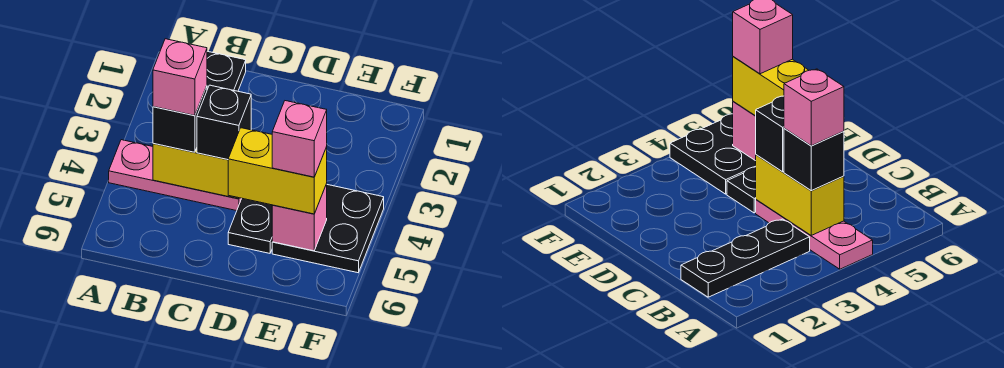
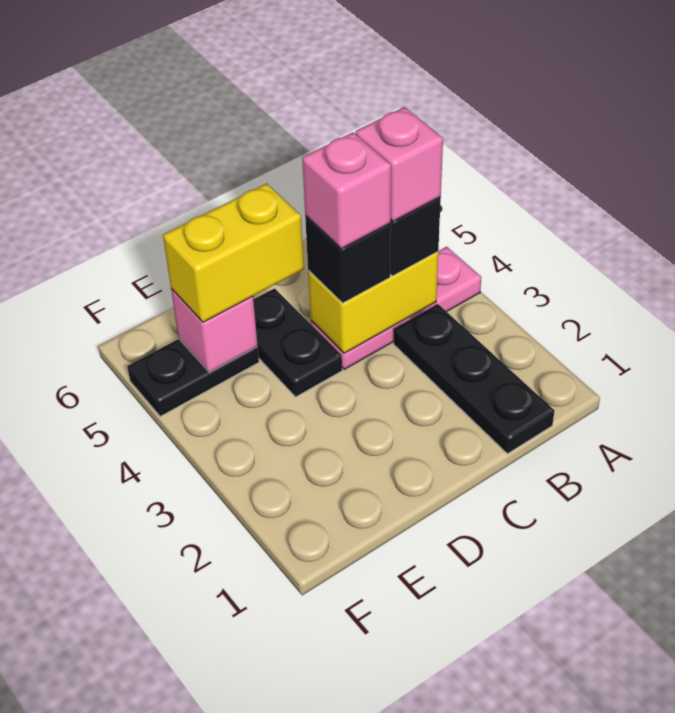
black 2x2 plate [272,185,384,273] -> black 1x2 plate [127,339,259,416]
pink 1x1 brick [272,101,327,177] -> pink 1x1 brick moved to [302,132,391,249]

